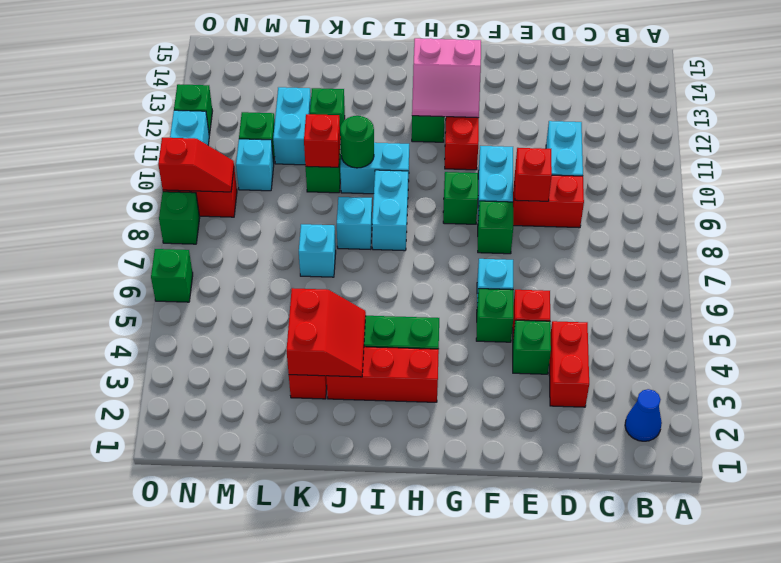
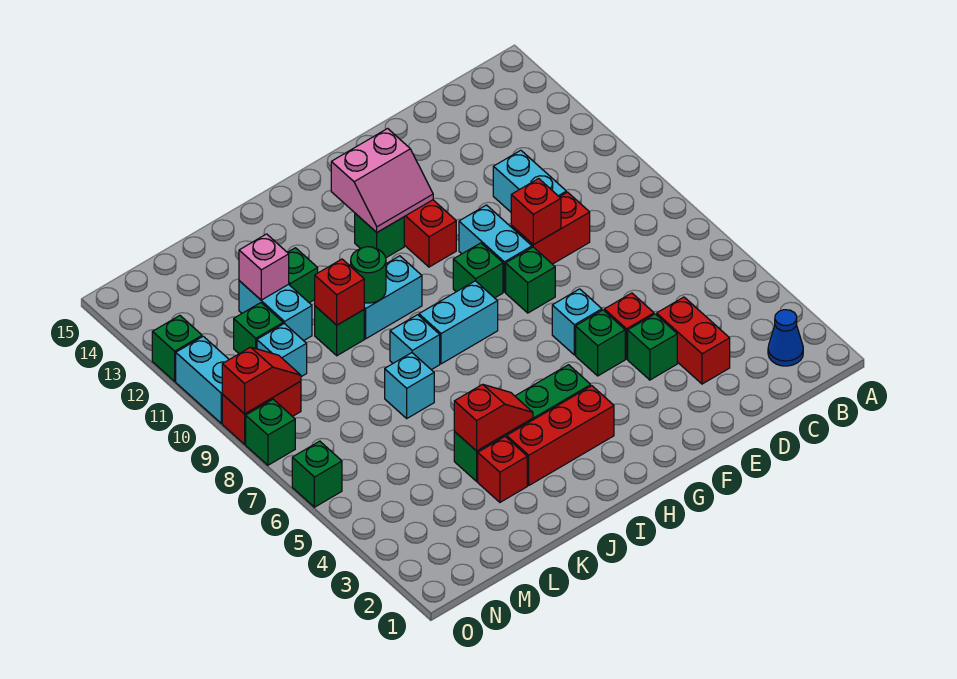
cyan 1x2 brick [372,170,408,251] -> cyan 1x2 brick turned to [419,281,498,364]
red 2x2 slope [287,288,366,377] -> red 1x2 slope [454,384,533,451]
none -> pink 1x1 brick [239,234,289,300]

